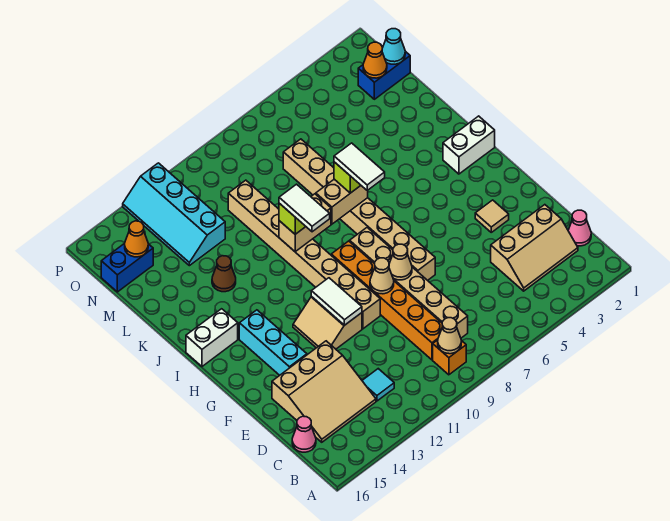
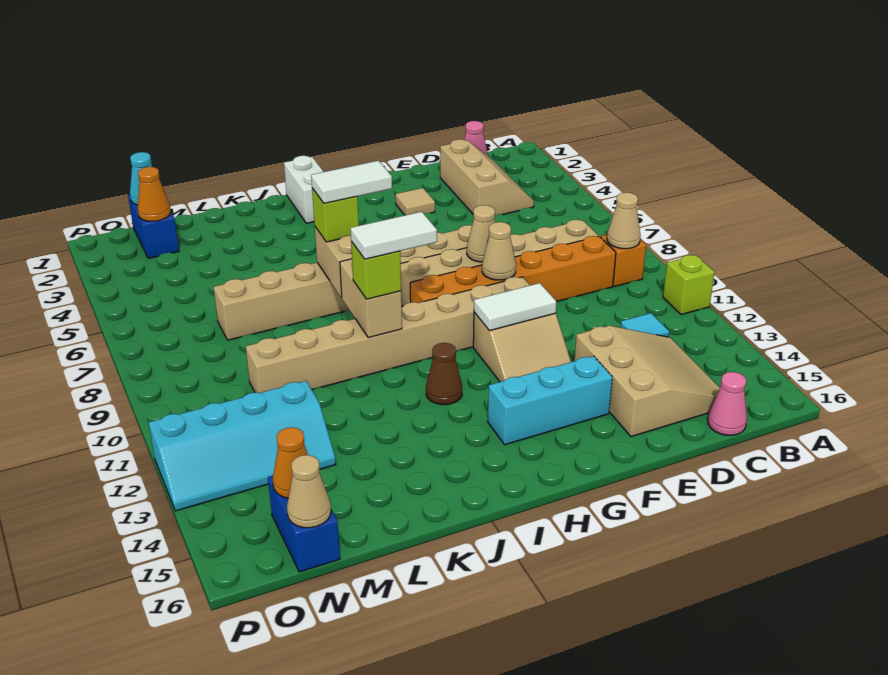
none -> lime 1x1 brick [663,255,715,315]
white 1x2 brick [186,309,238,366] -> none
brown 1x1 cone [212,256,236,292] -> brown 1x1 cone moved to [426,343,462,405]
none -> tan 1x1 cone [287,455,331,528]

